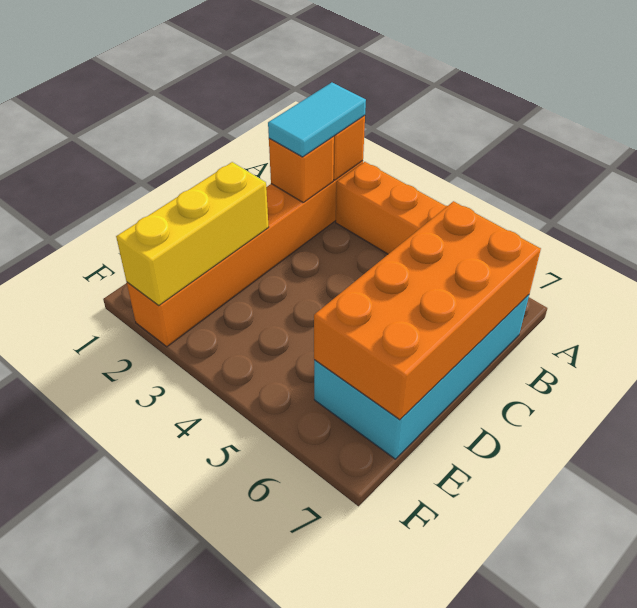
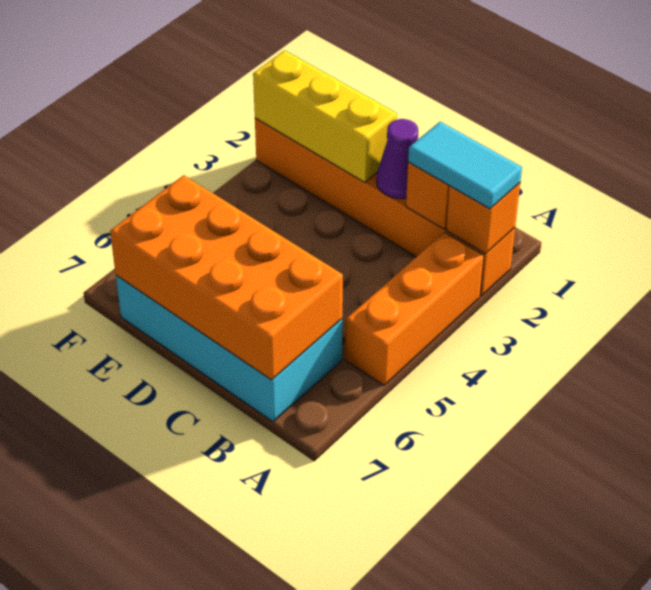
none -> purple 1x1 cone [377,119,418,199]

